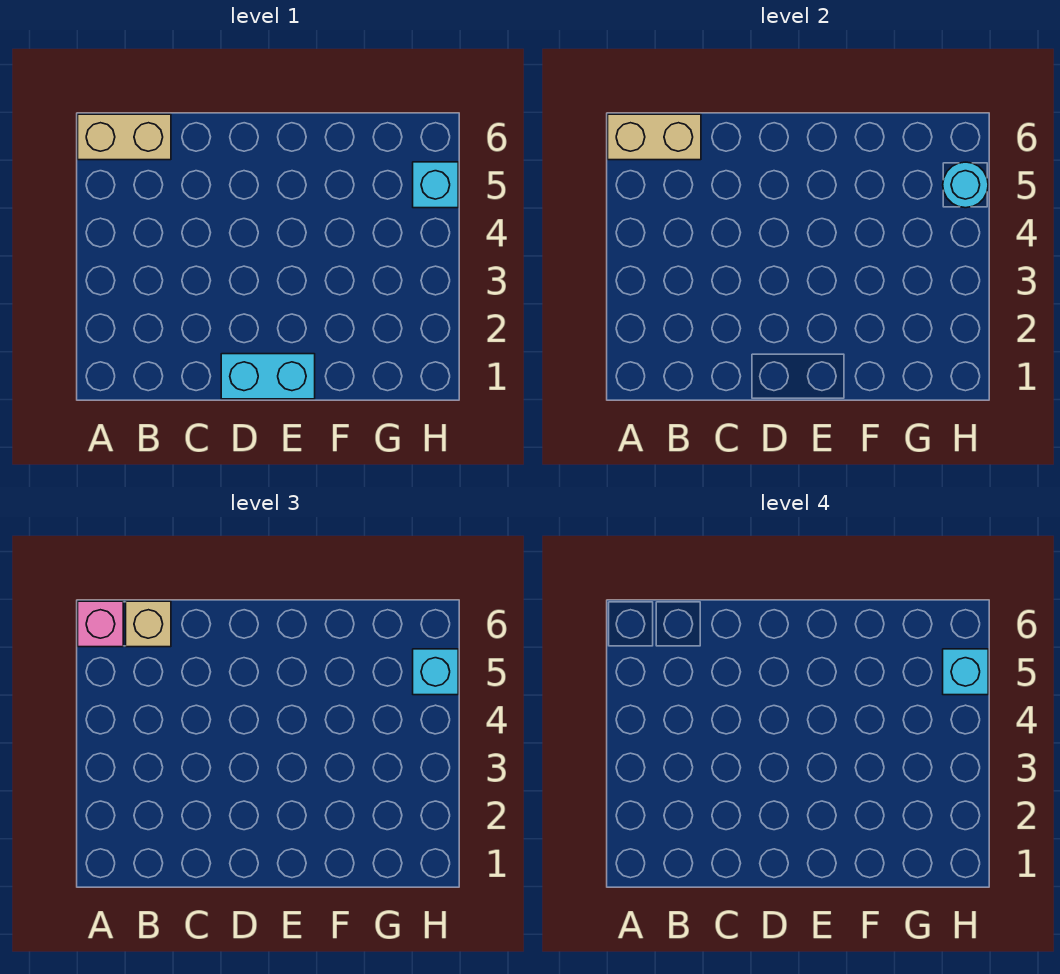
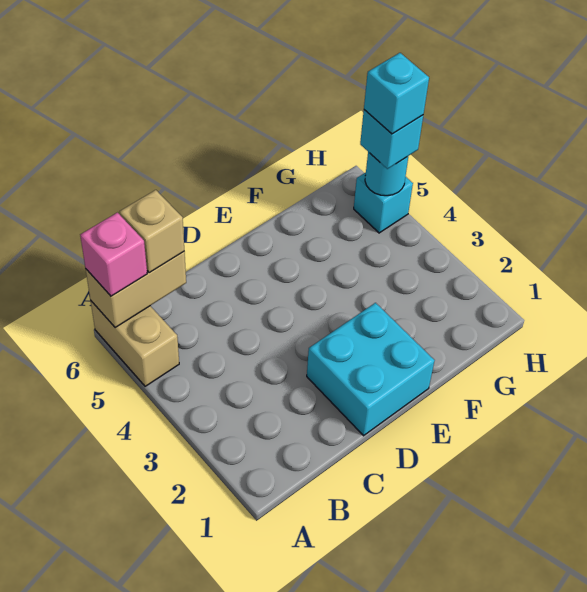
tan 1x2 brick [78,114,171,160] -> tan 1x2 brick turned to [91,301,179,386]
cyan 1x2 brick [221,354,315,399] -> cyan 2x2 brick [307,303,435,436]

